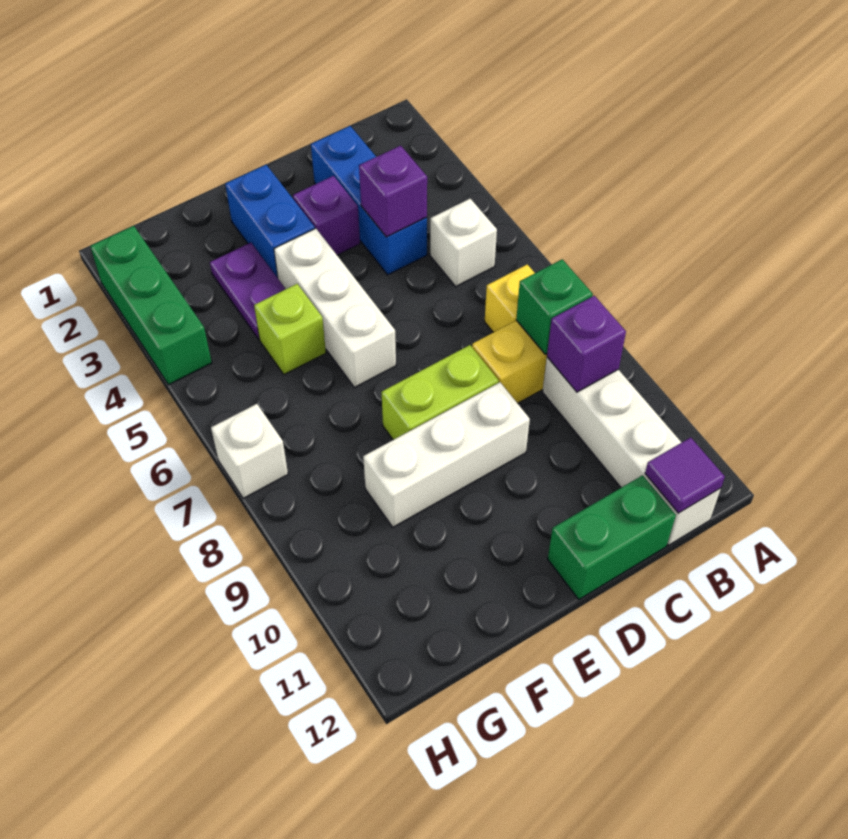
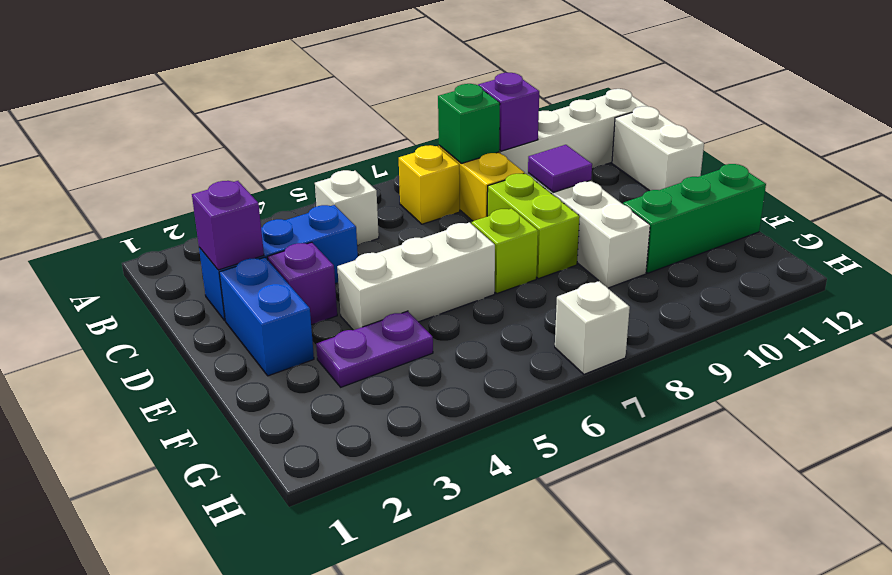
purple 1x1 tile [645,437,725,513] -> purple 1x1 tile moved to [528,145,592,192]
purple 1x1 brick [359,146,427,237] -> purple 1x1 brick moved to [192,181,264,270]
green 1x2 brick [548,475,676,599] -> white 1x2 brick [612,106,704,191]
blue 1x2 brick [225,165,315,278] -> blue 1x2 brick turned to [219,257,314,376]
lime 1x1 brick [254,284,326,375] -> lime 1x1 brick moved to [472,208,538,294]
green 1x3 brick [90,226,212,385] -> green 1x3 brick moved to [623,164,766,273]

